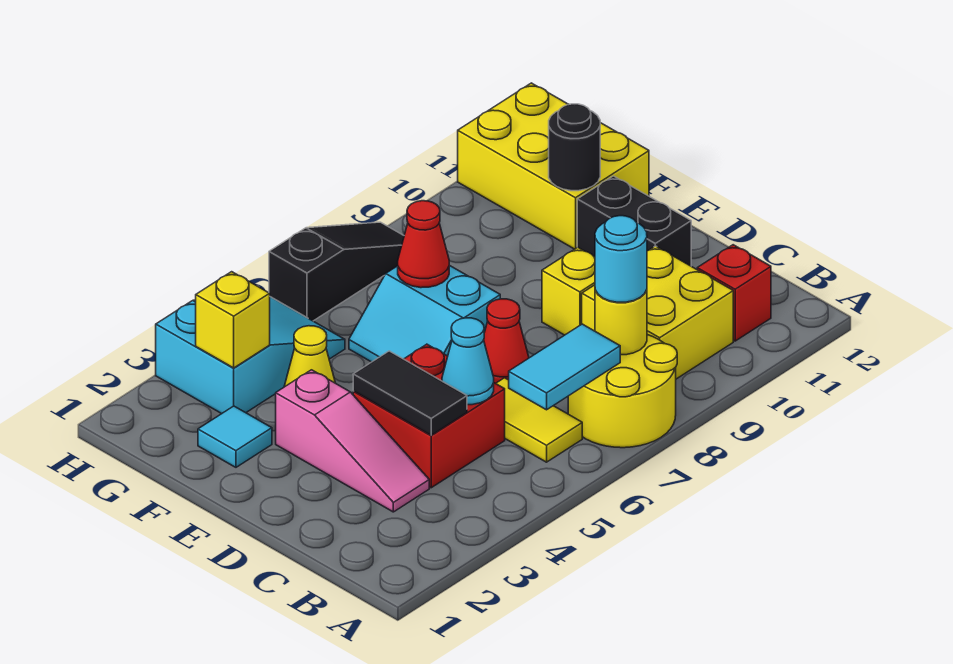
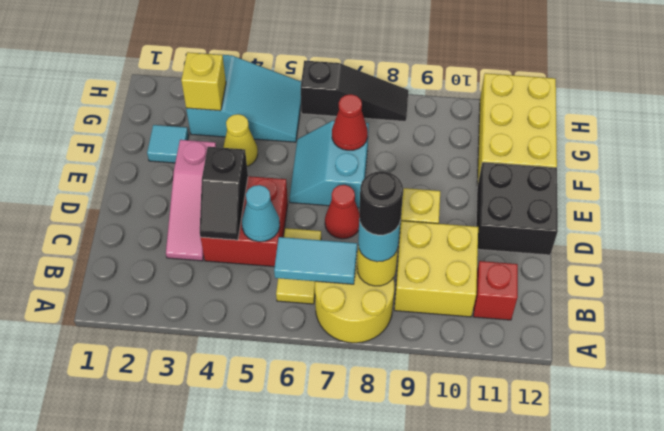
black 1x2 tile [353,351,467,435] -> black 1x2 slope [200,147,248,240]
black 1x2 brick [577,176,691,266] -> black 2x2 brick [476,162,558,255]
black 1x1 round brick [549,104,600,191] -> black 1x1 round brick moved to [359,171,403,235]

